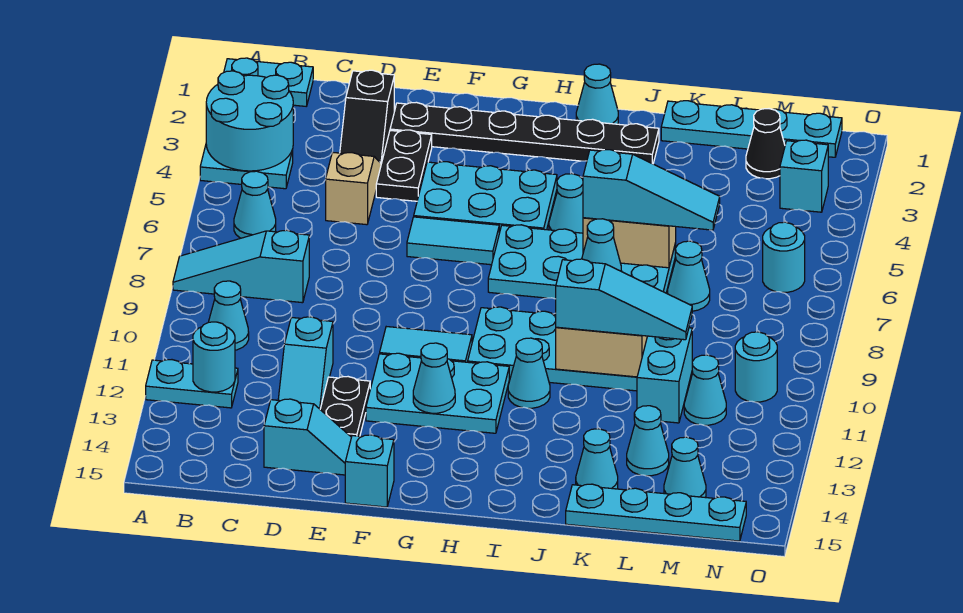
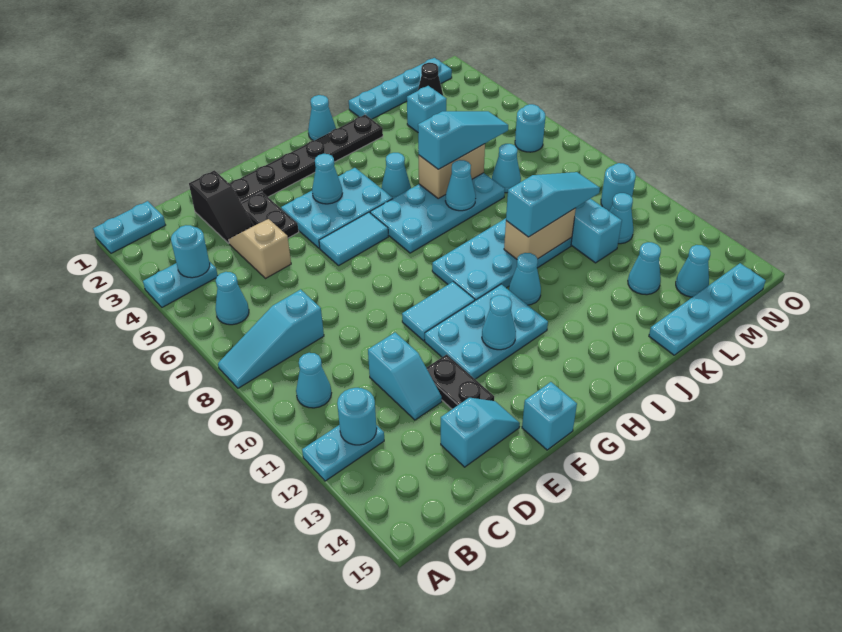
cyan 2x2 round brick [206,71,293,171] -> cyan 1x1 round brick [171,225,210,278]
cyan 1x1 cone [576,429,618,489] -> cyan 1x1 cone moved to [312,154,342,204]
cyan 1x1 brick [780,140,828,212] -> cyan 1x1 brick moved to [407,86,446,132]

